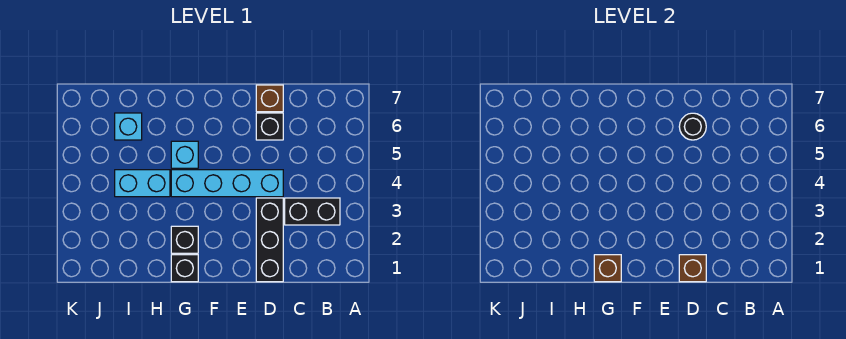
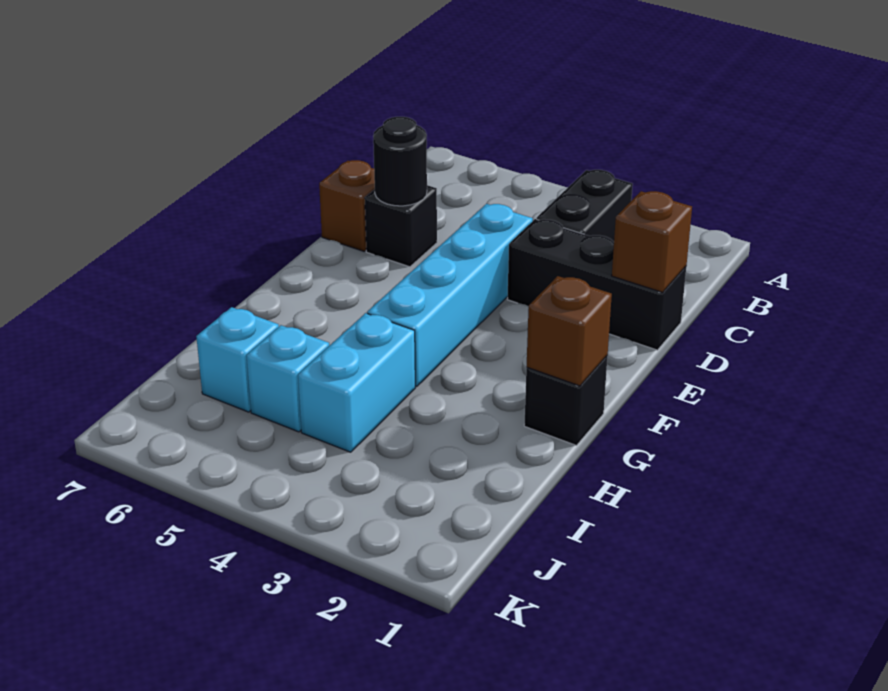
black 1x1 brick [171,226,198,253] -> none
cyan 1x1 brick [171,141,198,168] -> cyan 1x1 brick moved to [246,325,329,432]

